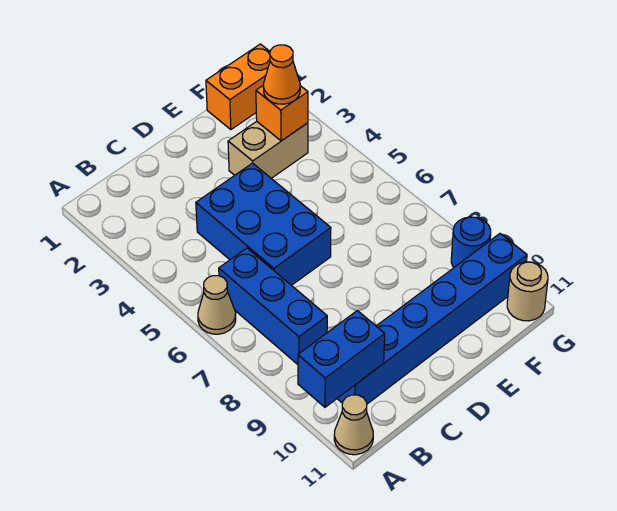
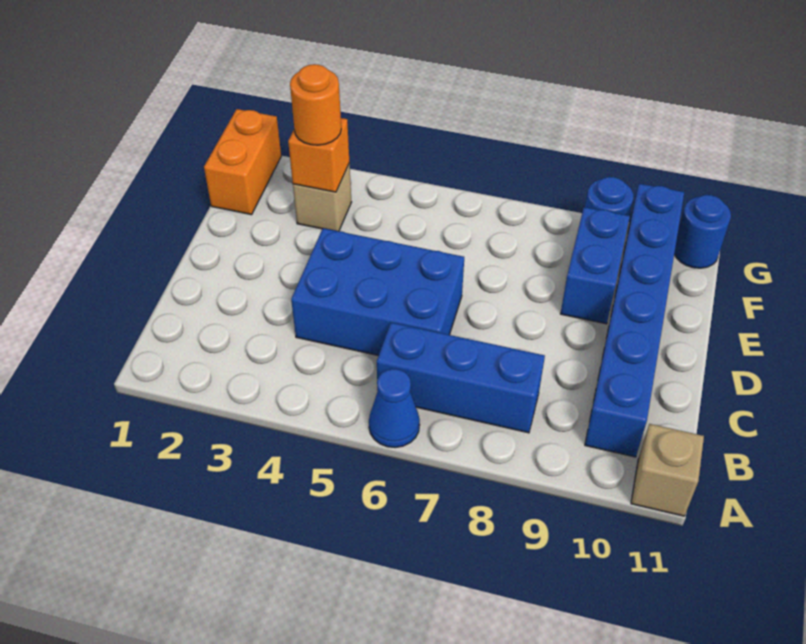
tan 1x1 cone [198,276,236,334] -> blue 1x1 cone [369,369,420,448]
blue 1x2 brick [298,311,385,407] -> blue 1x2 brick moved to [561,207,630,324]
tan 1x1 cone [334,395,373,455] -> tan 1x1 brick [631,424,704,516]
tan 1x2 brick [228,121,308,178] -> tan 1x1 brick [293,163,351,231]
orange 1x1 cone [263,45,300,104] -> orange 1x1 round brick [290,64,341,145]
tan 1x1 round brick [507,262,548,321] -> blue 1x1 round brick [674,195,731,268]

